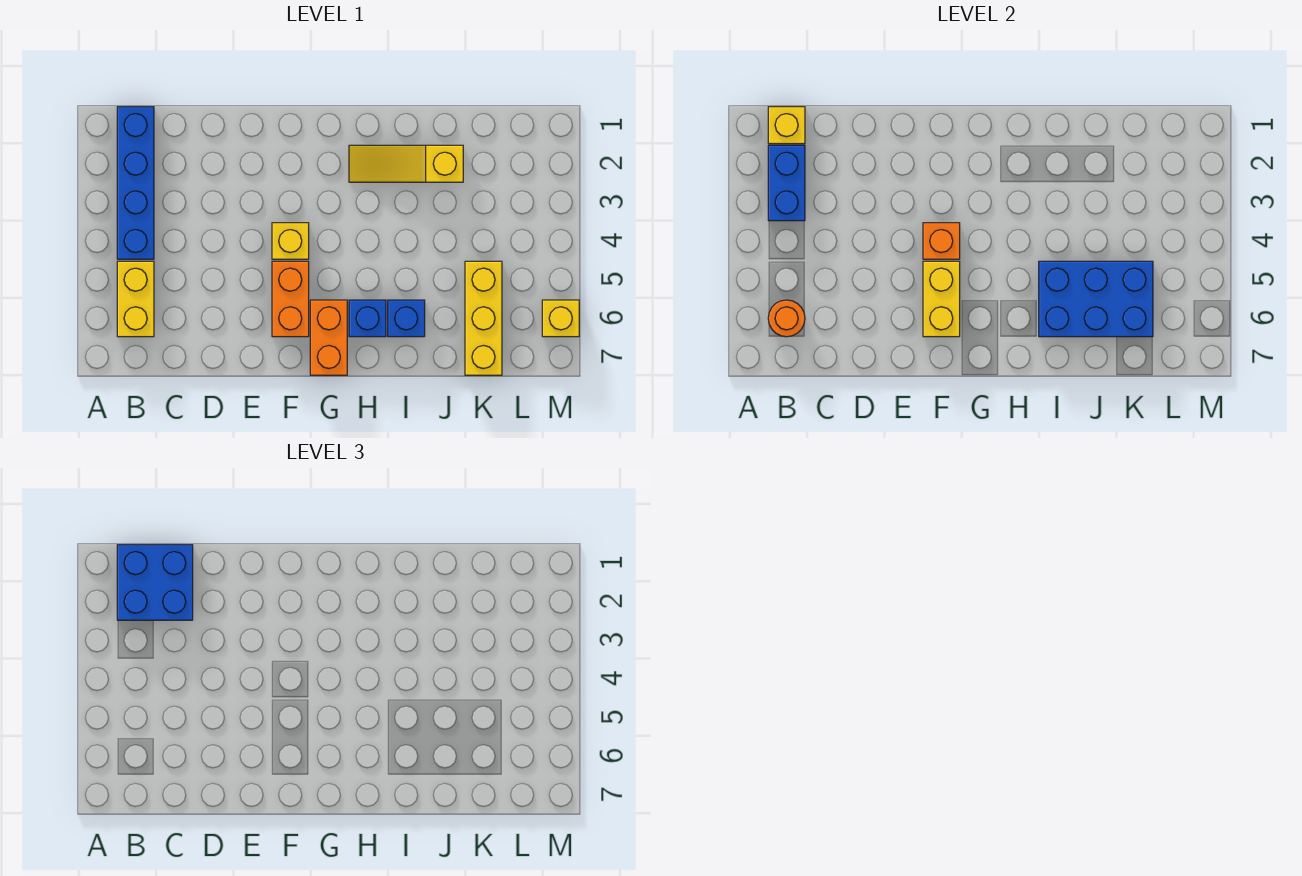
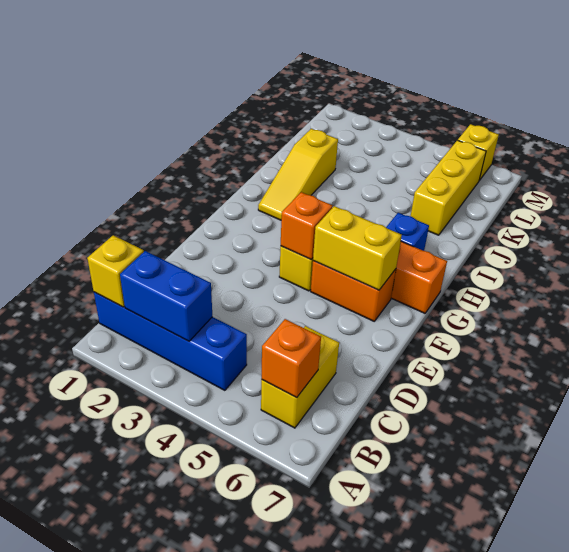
blue 2x2 brick [117,545,193,620] -> none
yellow 1x2 brick [117,261,154,337] -> yellow 1x2 brick turned to [261,326,339,428]
orange 1x1 round brick [768,300,805,337] -> orange 1x1 brick [262,319,321,398]
blue 2x3 brick [1039,261,1153,337] -> none
blue 1x1 brick [388,300,425,337] -> none
yellow 1x3 brick [465,261,502,375] -> yellow 1x3 brick turned to [411,140,486,235]

